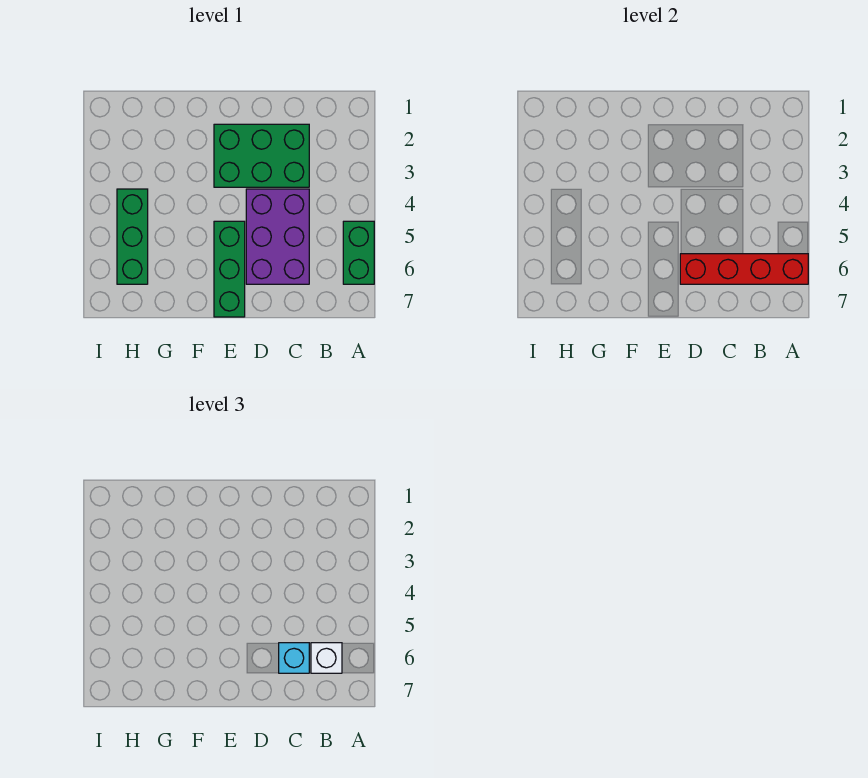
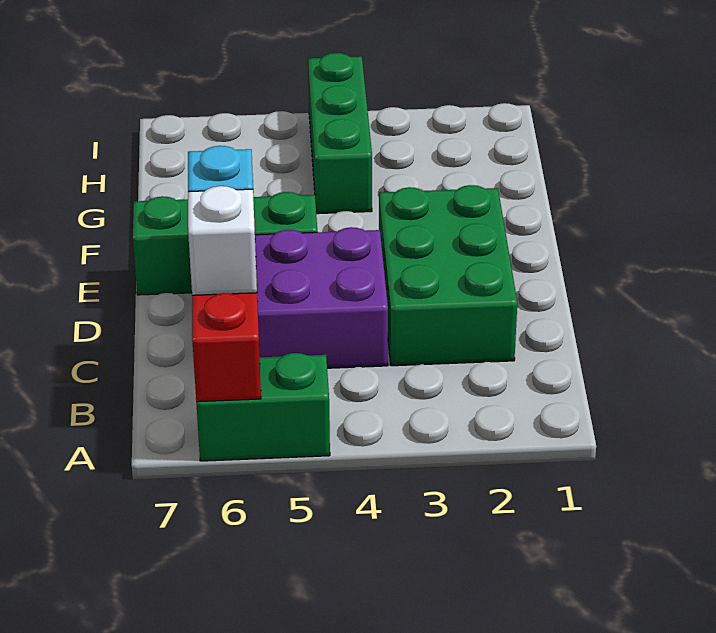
green 1x3 brick [117,189,148,284] -> green 1x3 brick turned to [308,53,372,214]

